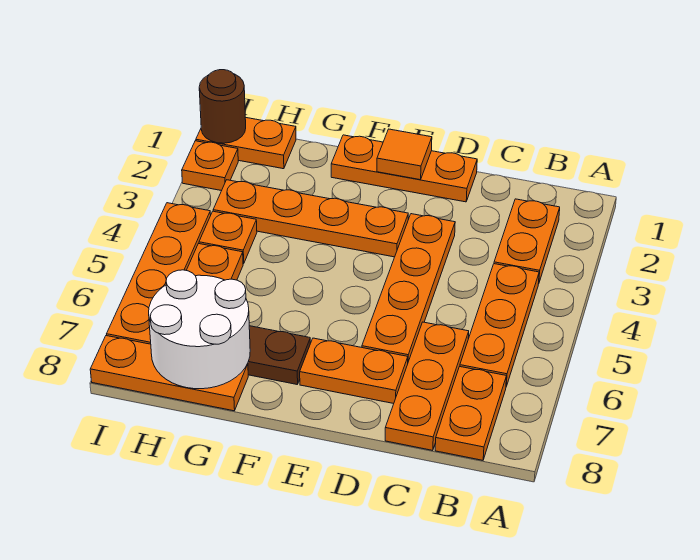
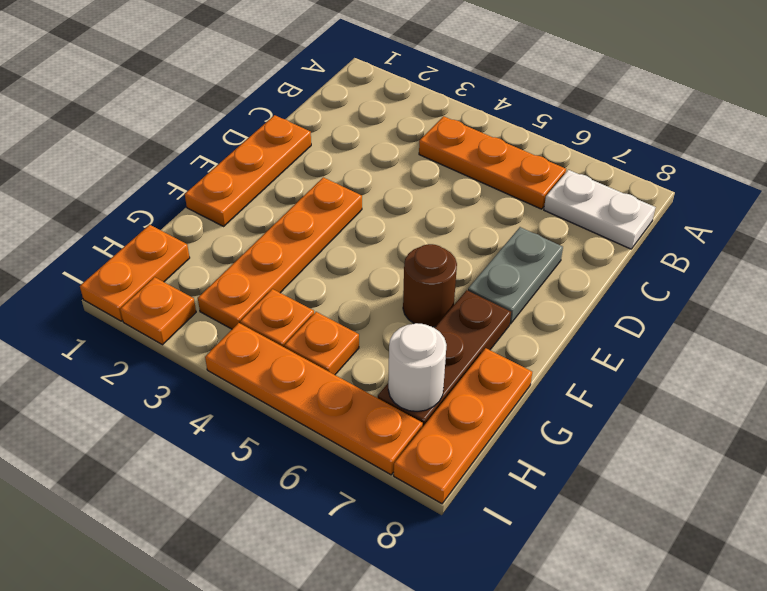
orange 1x2 plate [494,199,560,284] -> none
orange 1x2 plate [435,367,506,460] -> white 1x2 plate [544,170,656,249]
orange 1x3 plate [385,322,469,450] -> none
orange 1x4 plate [362,214,455,361] -> none
orange 1x2 plate [300,338,408,404] -> grey 1x2 plate [468,227,563,324]
orange 1x1 tile [377,129,432,180] -> none
white 2x2 round brick [149,270,250,389] -> white 1x1 round brick [388,323,446,412]
brown 1x1 round brick [199,70,246,143] -> brown 1x1 round brick moved to [403,244,457,327]

